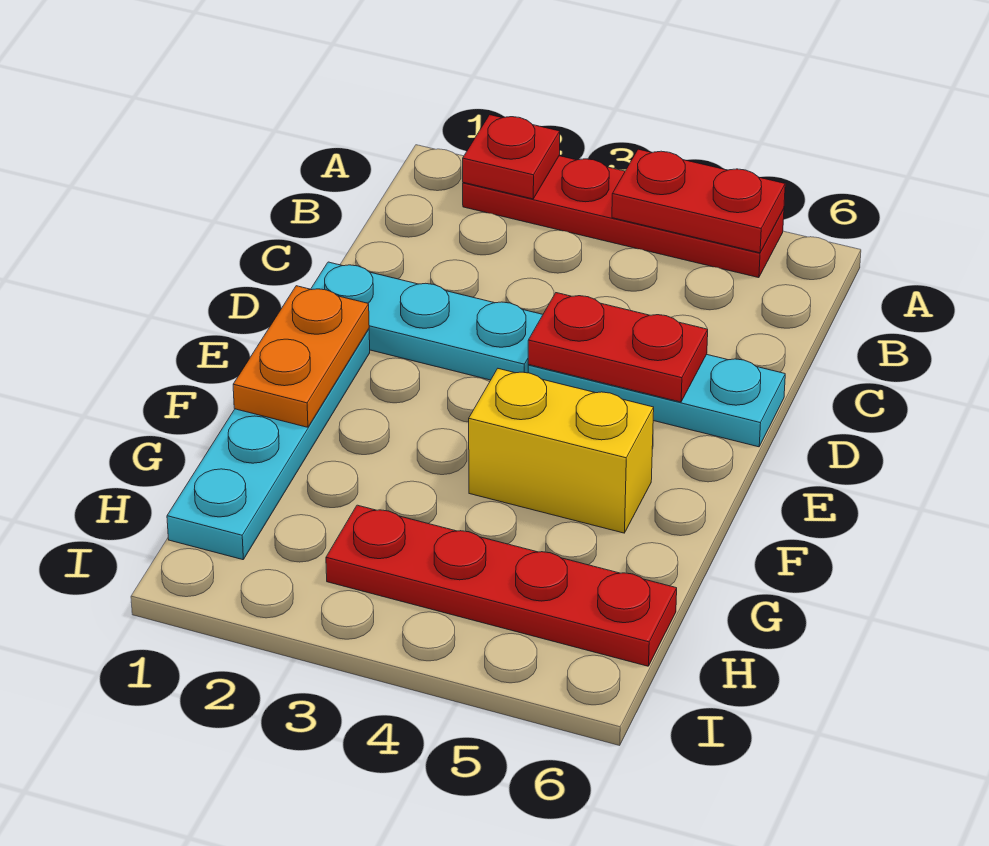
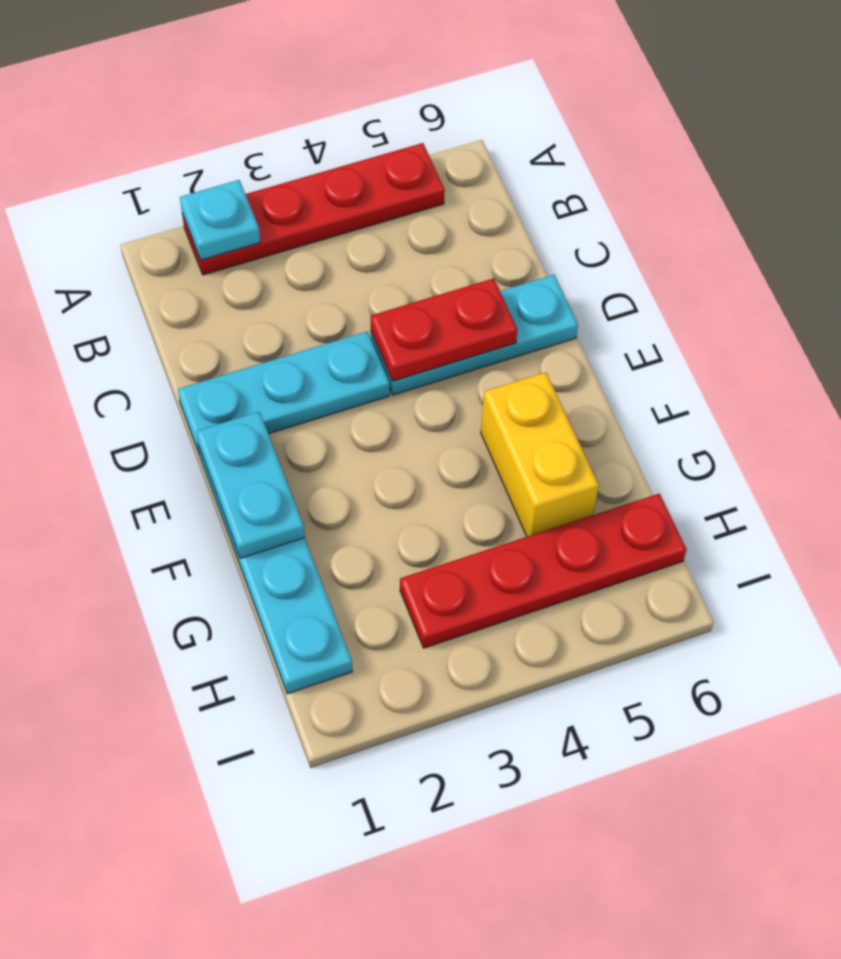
red 1x1 plate [463,115,560,199] -> cyan 1x1 plate [180,180,260,260]
red 1x2 plate [612,149,785,253] -> none
orange 1x2 plate [233,286,369,427] -> cyan 1x2 plate [196,412,305,558]
yellow 1x2 brick [469,369,654,533] -> yellow 1x2 brick turned to [481,372,599,537]

